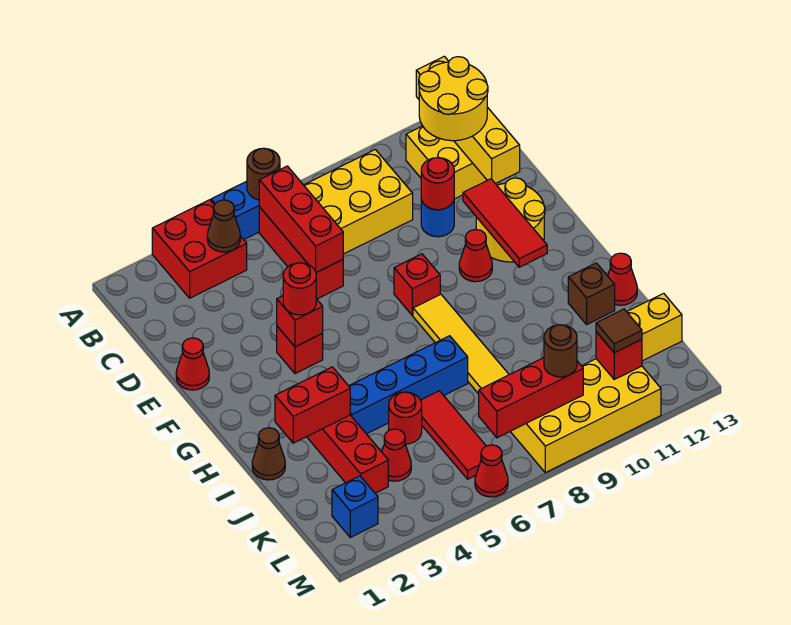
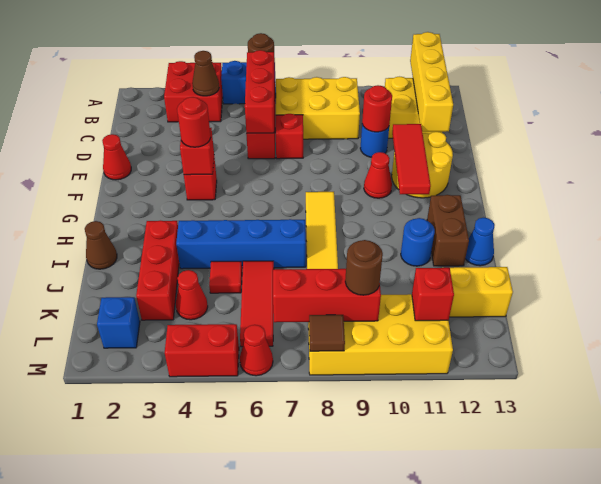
yellow 2x2 round brick [419,57,488,141] -> none
red 1x1 brick [394,254,440,315] -> red 1x1 brick moved to [276,114,303,159]
red 1x2 brick [275,367,350,443] -> red 1x2 brick moved to [165,324,239,377]
none -> blue 1x1 round brick [401,218,435,266]
brown 1x1 brick [568,263,615,324] -> brown 1x2 brick [427,195,469,266]
red 1x1 cone [608,253,637,305] -> blue 1x1 cone [465,218,495,266]
red 1x1 round brick [389,392,422,444] -> red 1x1 tile [209,261,242,293]
brown 1x1 tile [596,309,642,353] -> brown 1x1 tile moved to [309,315,345,351]

